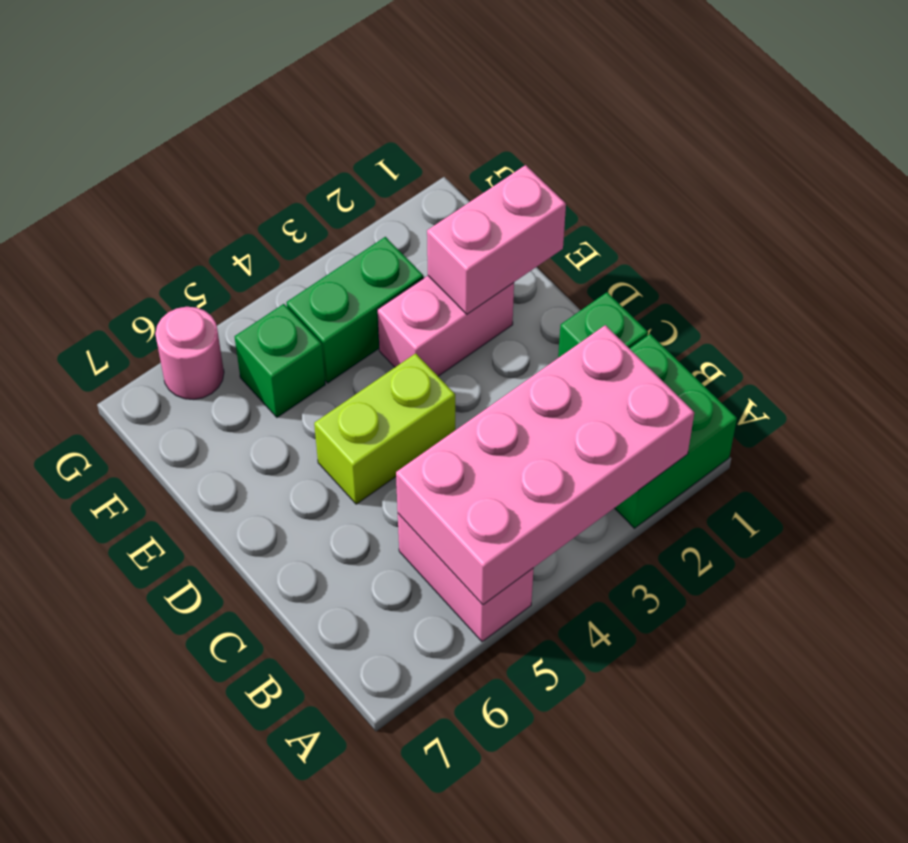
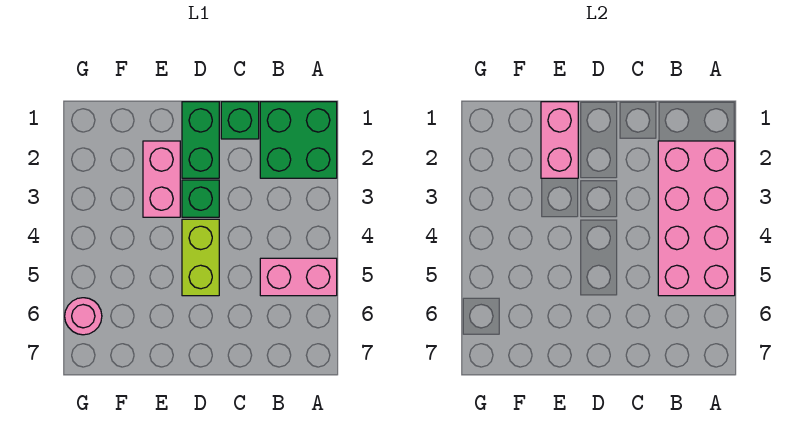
green 1x2 brick [286,237,424,383] -> green 1x2 brick moved to [182,102,219,178]
green 1x1 brick [235,304,325,417] -> green 1x1 brick moved to [182,180,219,217]

